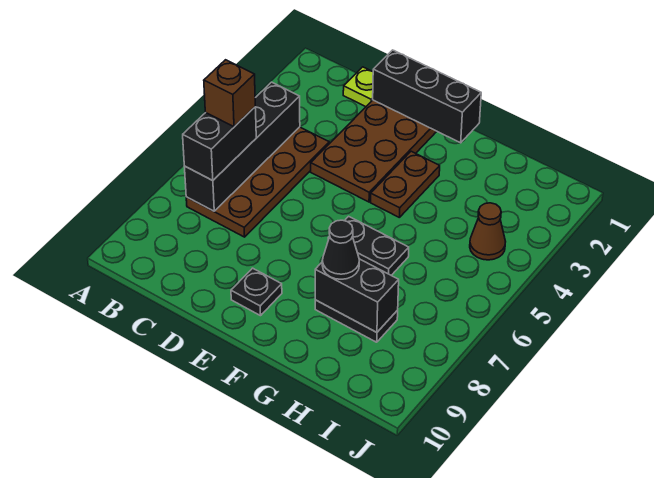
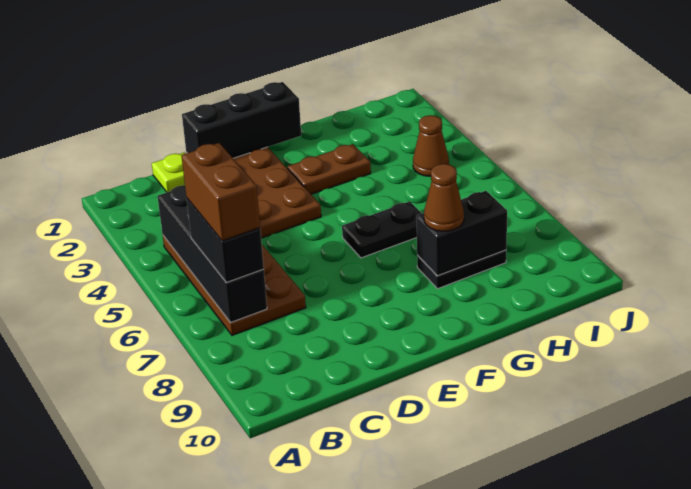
brown 1x1 brick [204,60,255,127] -> brown 1x2 brick [182,143,260,241]
black 1x1 plate [231,268,282,316] -> none
brown 1x2 plate [371,151,440,218] -> brown 1x2 plate turned to [287,144,371,194]
black 1x1 cone [322,220,359,279] -> brown 1x1 cone [424,164,464,231]

